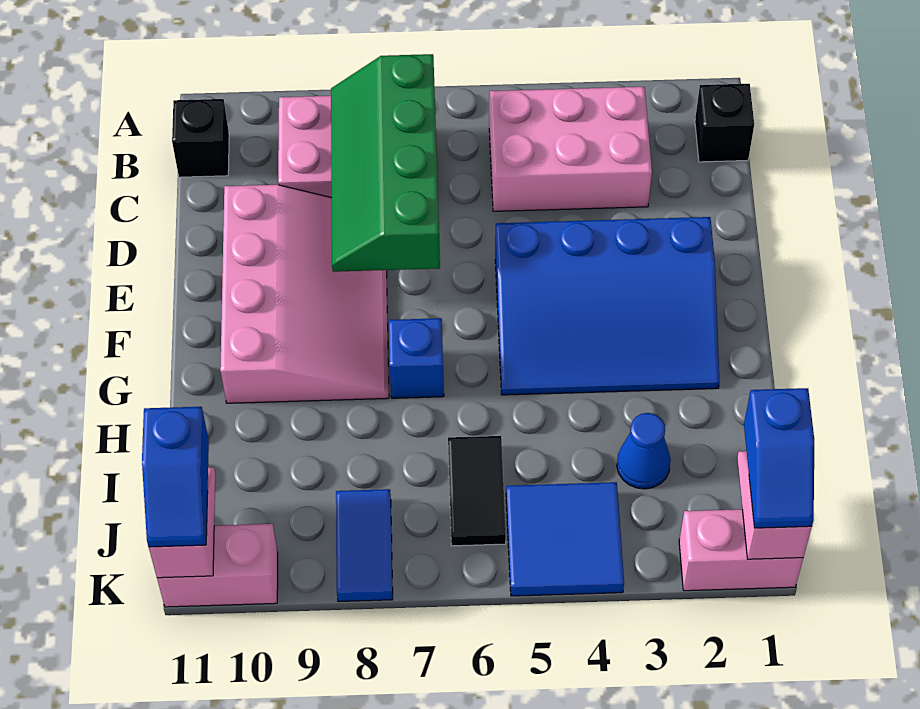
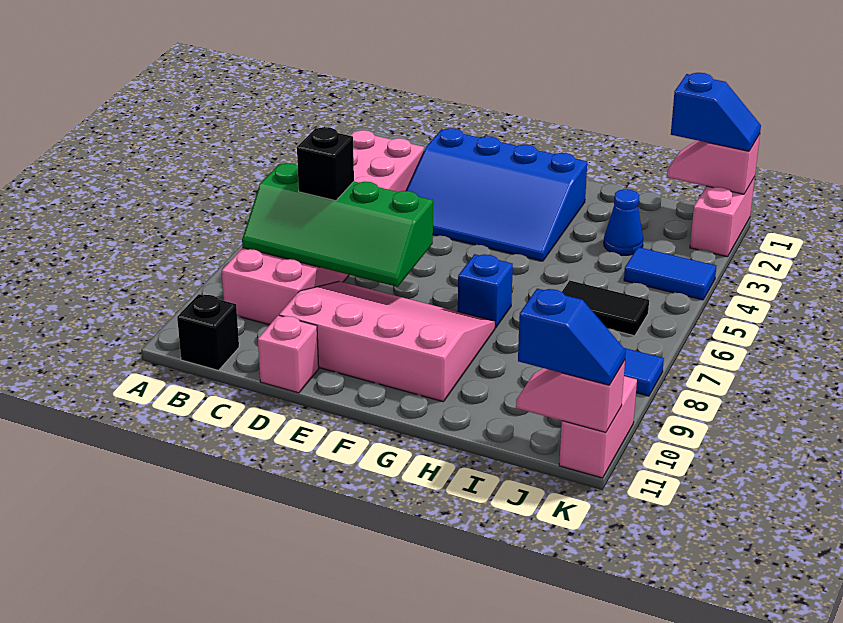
black 1x1 brick [695,84,754,162] -> black 1x1 brick moved to [297,127,354,201]
none -> pink 1x1 brick [258,315,319,393]
blue 3x4 slope [495,217,719,395] -> blue 3x4 slope turned to [406,128,587,261]
blue 2x2 tile [506,482,624,596] -> blue 1x2 tile [624,247,716,300]

